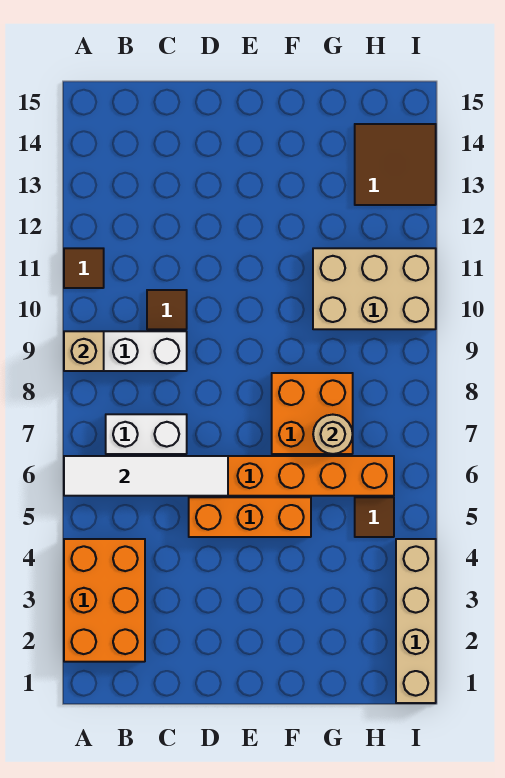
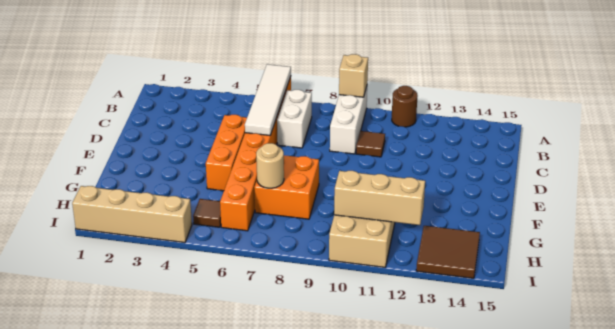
orange 2x3 brick [64,539,145,662] -> none
brown 1x1 tile [64,248,104,288] -> brown 1x1 round brick [392,86,418,127]
none -> tan 1x3 brick [334,171,425,225]

